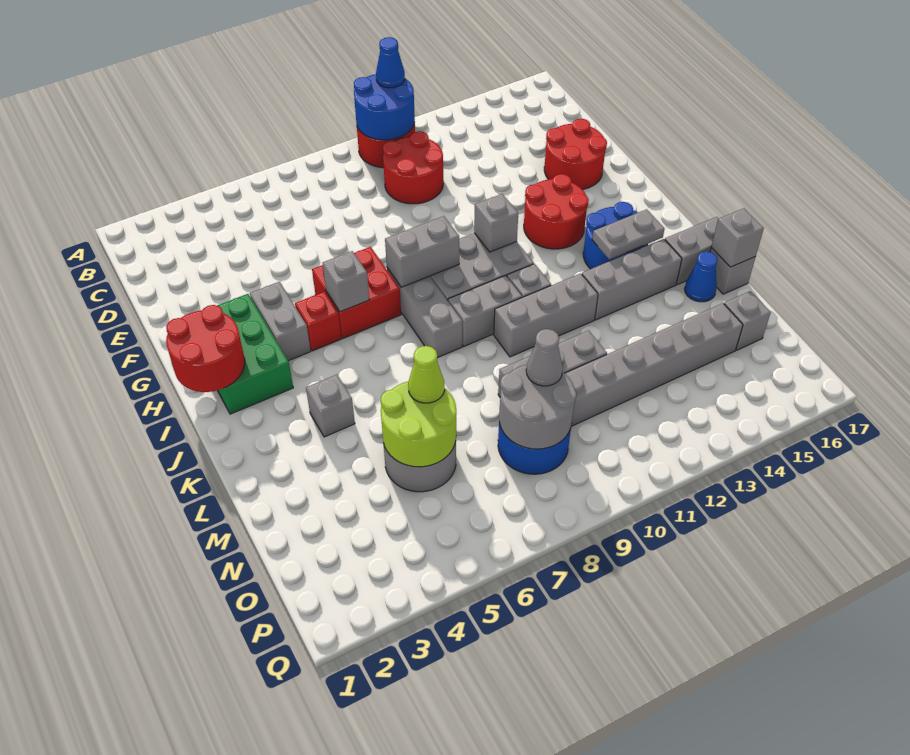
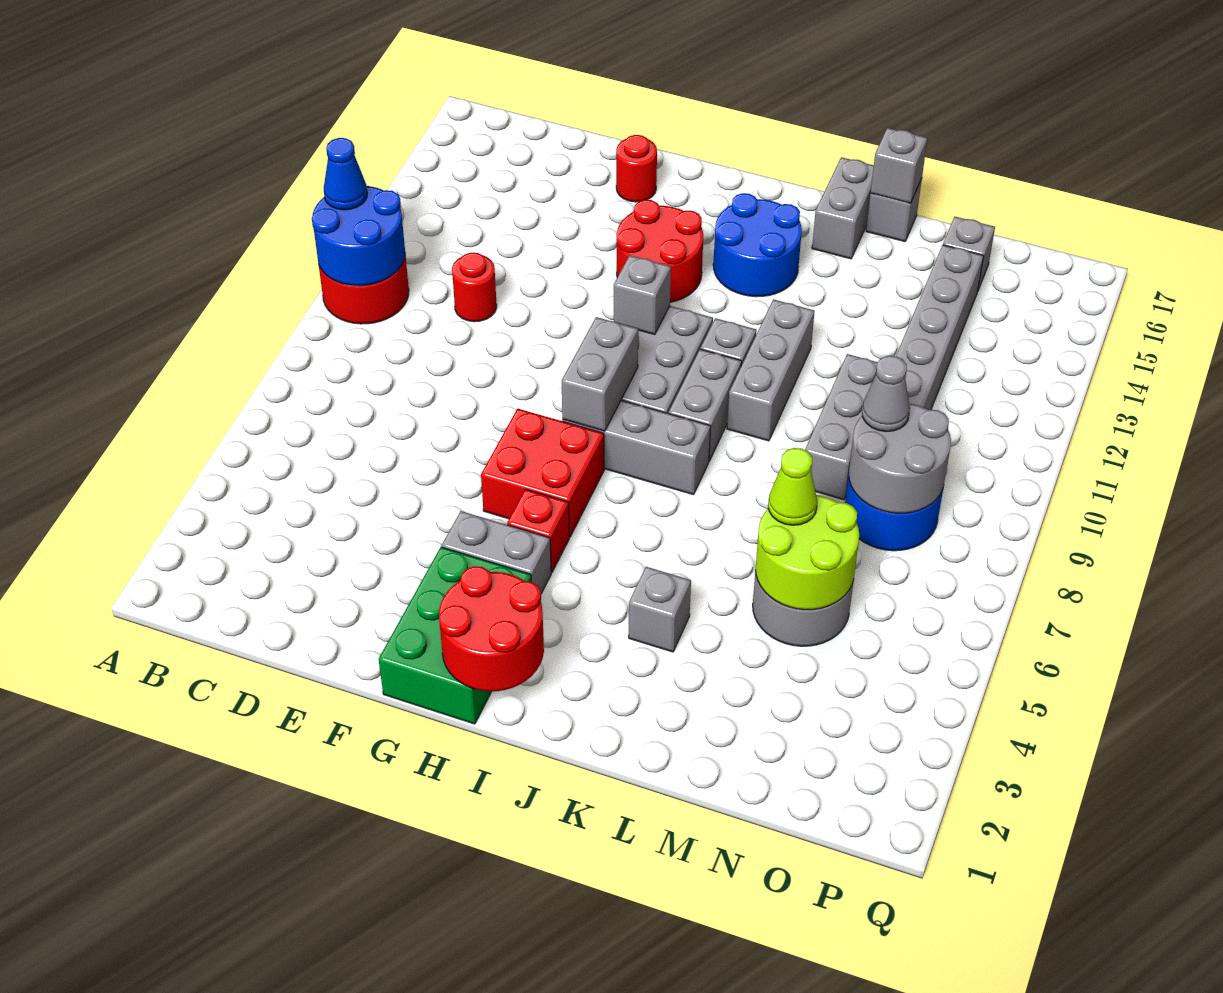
red 2x2 round brick [383,131,443,204] -> red 1x1 round brick [452,253,497,322]
red 2x2 round brick [544,119,607,190] -> red 1x1 round brick [616,135,657,202]
green 2x3 brick [217,294,293,414] -> green 2x3 brick turned to [379,547,531,724]
grey 1x1 brick [323,251,369,312] -> none
grey 1x2 plate [592,209,664,260] -> none
grey 1x3 brick [582,239,682,320] -> none
blue 1x1 cone [685,251,718,302] -> none

